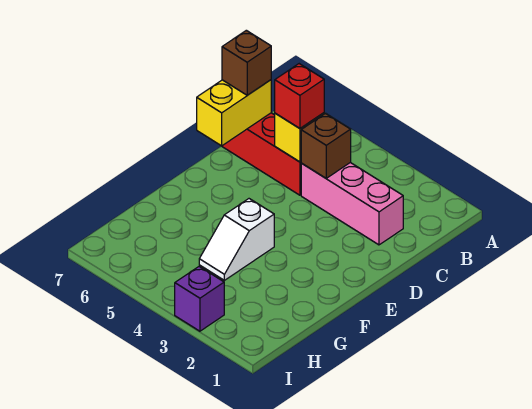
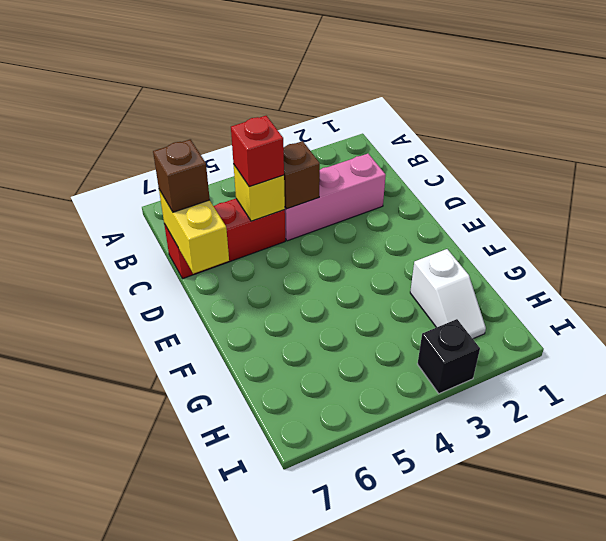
white 1x2 slope [199,199,274,280] -> white 1x2 slope moved to [410,249,486,339]
purple 1x1 brick [175,267,224,331] -> black 1x1 brick [418,319,480,394]

